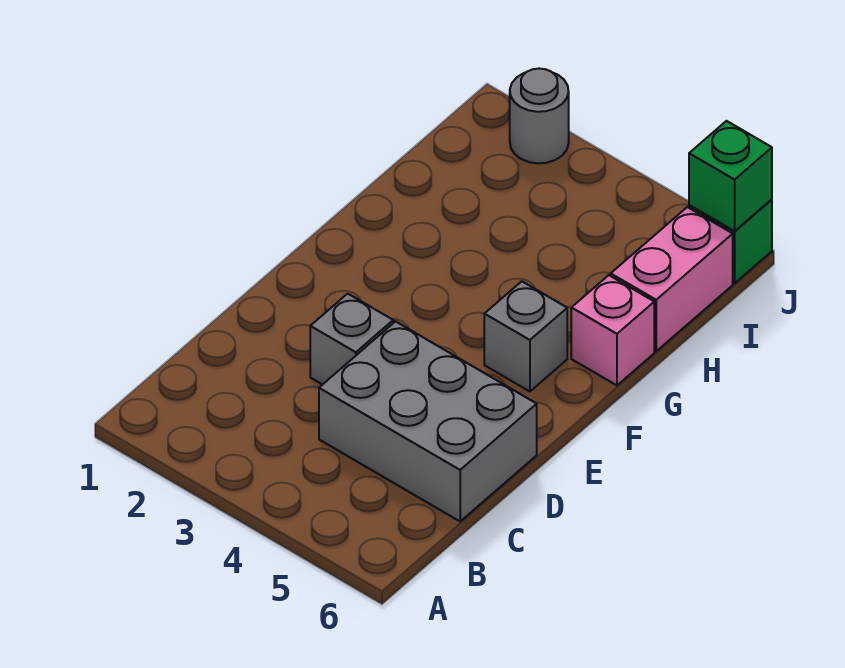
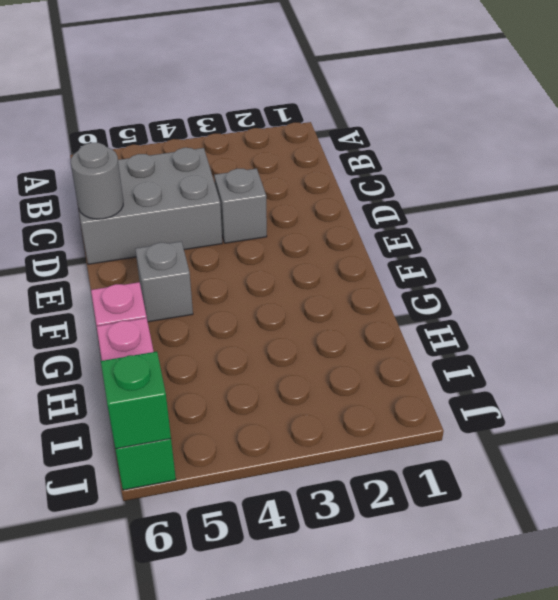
grey 1x1 round brick [510,69,569,163] -> grey 1x1 round brick moved to [71,143,123,219]

